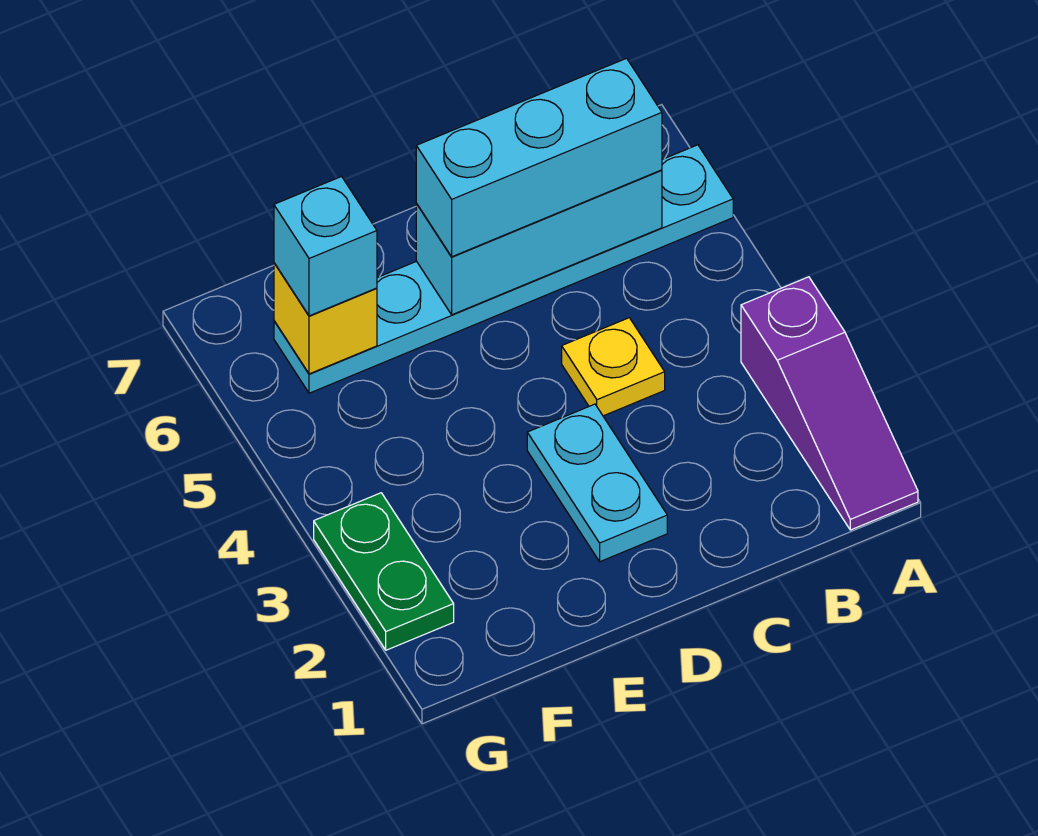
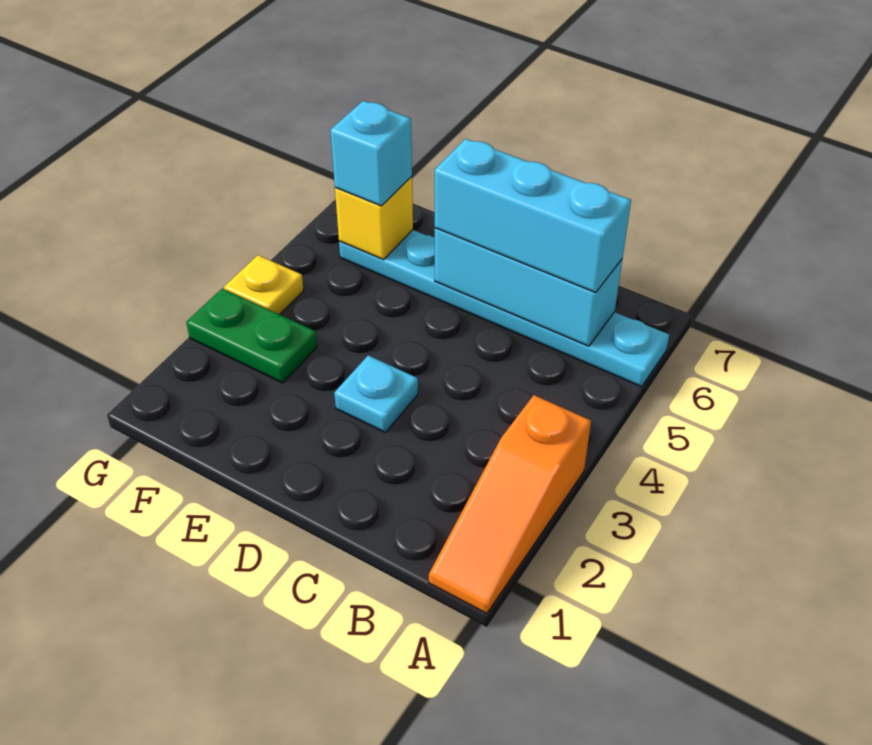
purple 1x3 slope [741,277,918,530] -> orange 1x3 slope [429,395,591,614]
yellow 1x1 plate [562,318,665,416] -> yellow 1x1 plate moved to [224,255,304,315]
cyan 1x2 plate [527,404,667,562] -> cyan 1x1 plate [334,355,418,433]
green 1x2 plate [314,493,454,650] -> green 1x2 plate turned to [186,289,317,383]

